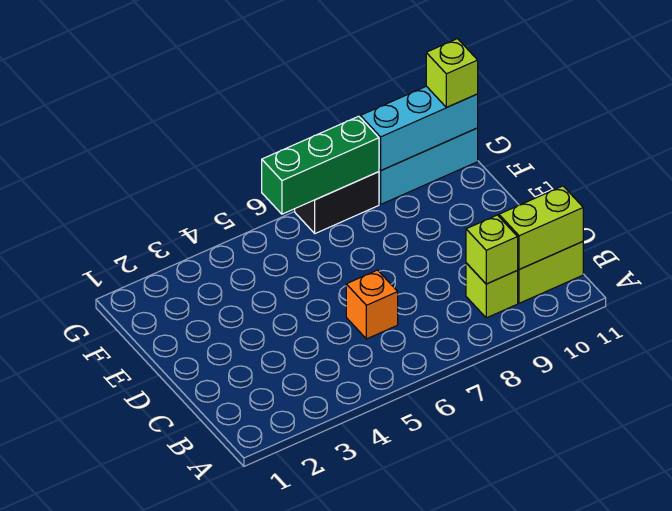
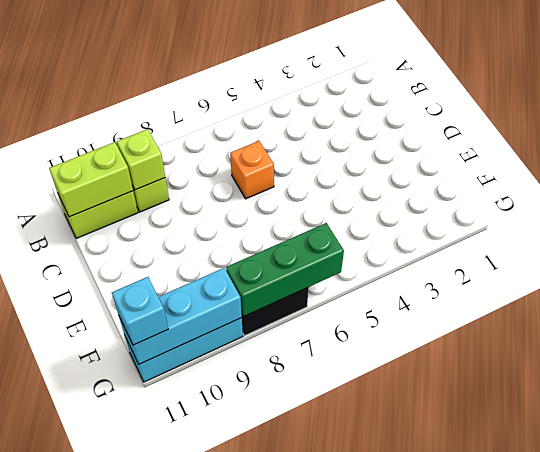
lime 1x1 brick [426,39,478,107] -> cyan 1x1 brick [112,277,168,345]

